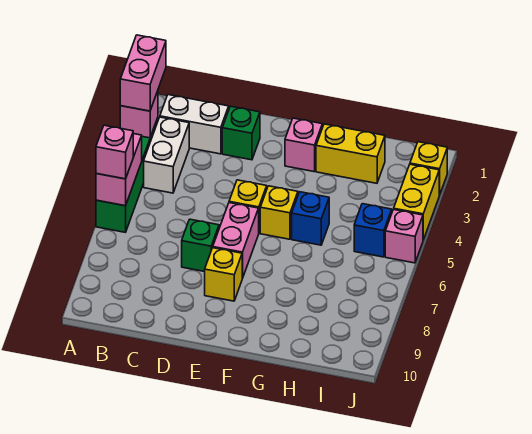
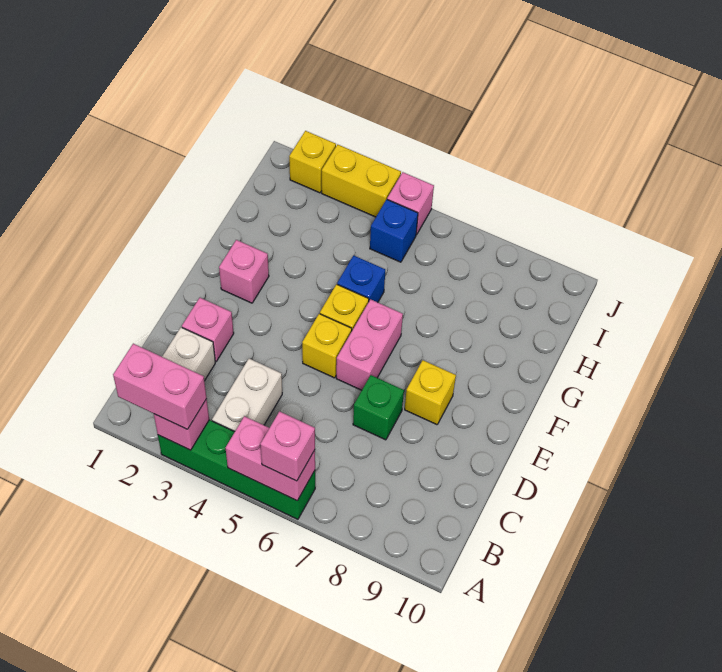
white 1x2 brick [144,117,189,193] -> white 1x2 brick turned to [212,359,282,432]
green 1x1 brick [222,106,260,160] -> pink 1x1 brick [182,298,234,361]
pink 1x2 brick [213,203,259,278] -> pink 1x2 brick turned to [336,299,403,390]
yellow 1x2 brick [316,124,385,183] -> none

